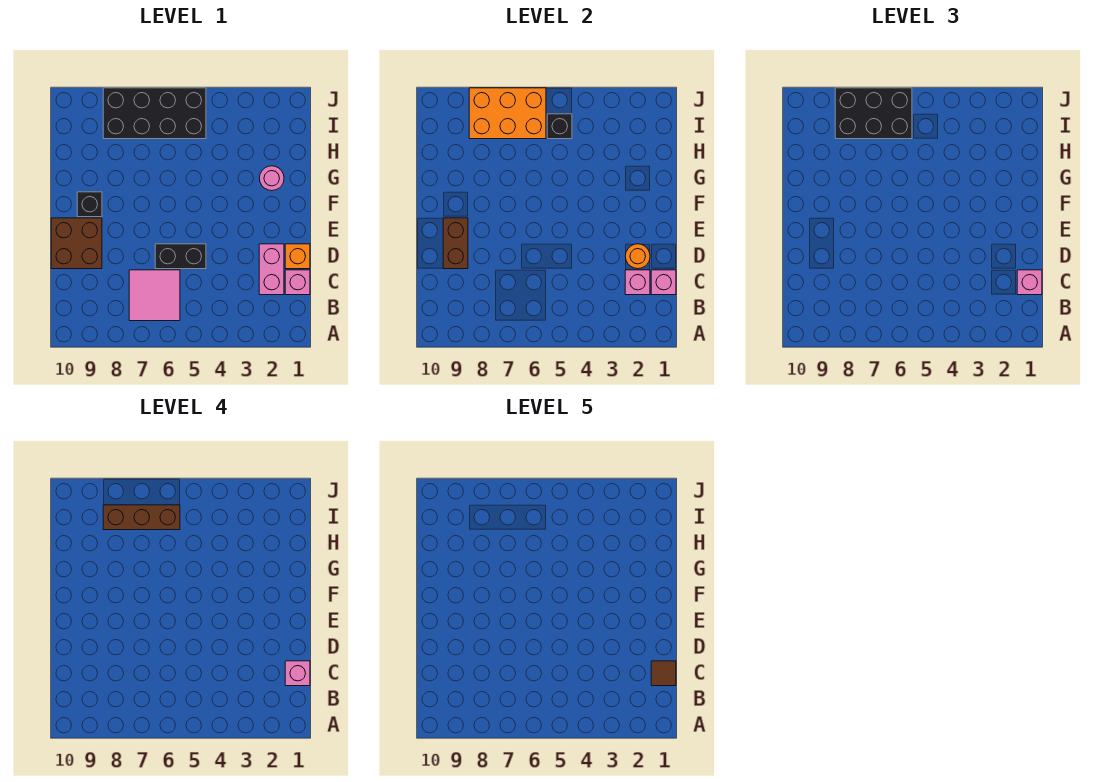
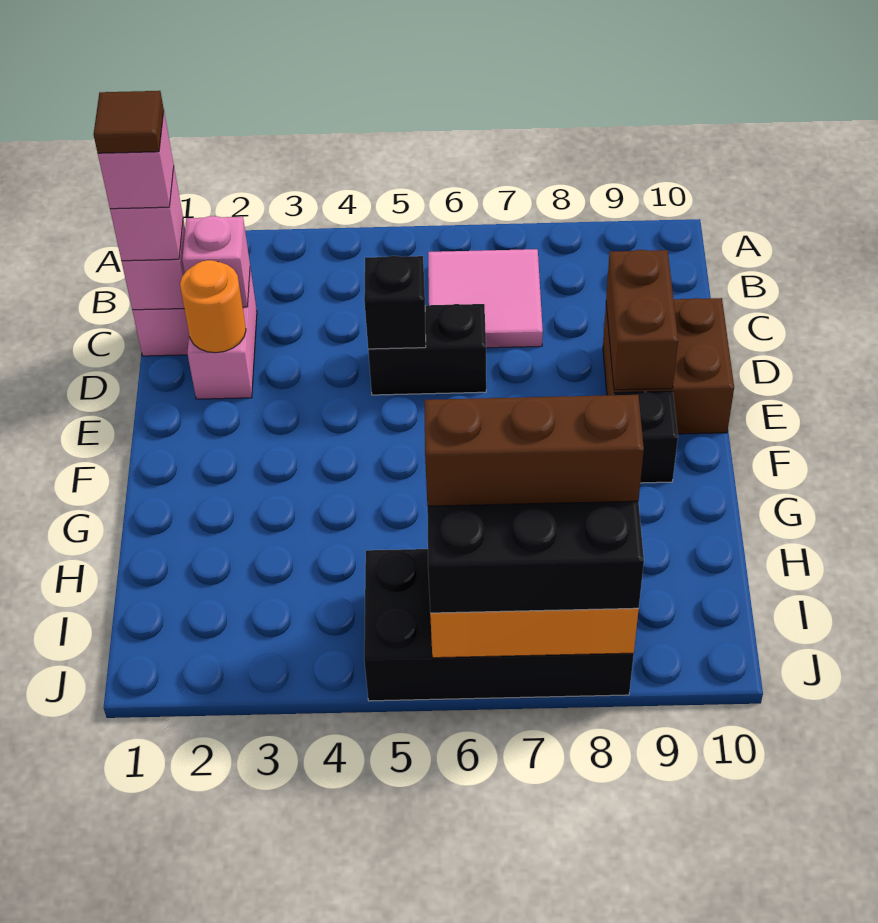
orange 1x1 brick [285,244,310,269] -> none
pink 1x1 round brick [259,166,284,191] -> none
black 1x1 brick [547,114,572,139] -> black 1x1 brick moved to [364,256,426,349]

